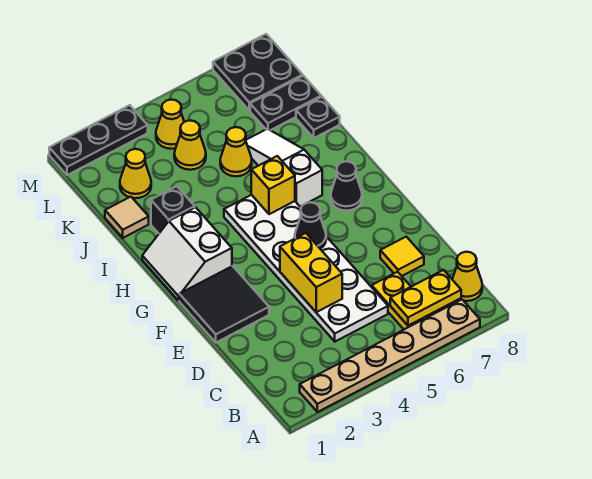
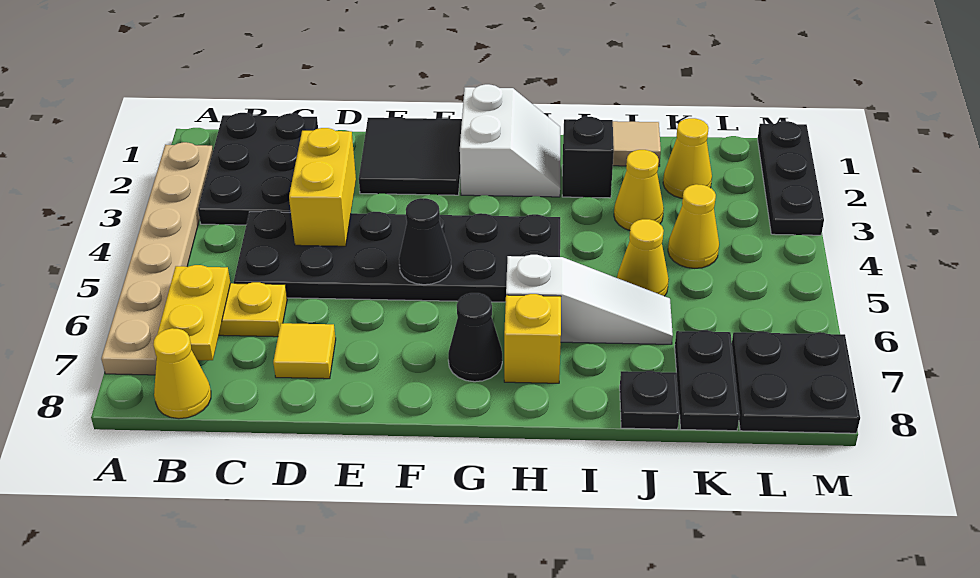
none -> black 2x3 plate [198,113,318,225]
white 2x6 plate [224,195,388,342] -> black 2x6 plate [234,210,560,302]
yellow 1x2 brick [280,233,342,312] -> yellow 1x2 brick turned to [289,128,356,246]
white 2x2 slope [142,207,232,301] -> white 2x2 slope turned to [460,84,560,197]
yellow 1x1 brick [251,156,295,214] -> yellow 1x1 brick moved to [504,294,561,383]
yellow 1x1 cone [156,100,184,149] -> yellow 1x1 cone moved to [614,150,664,230]

